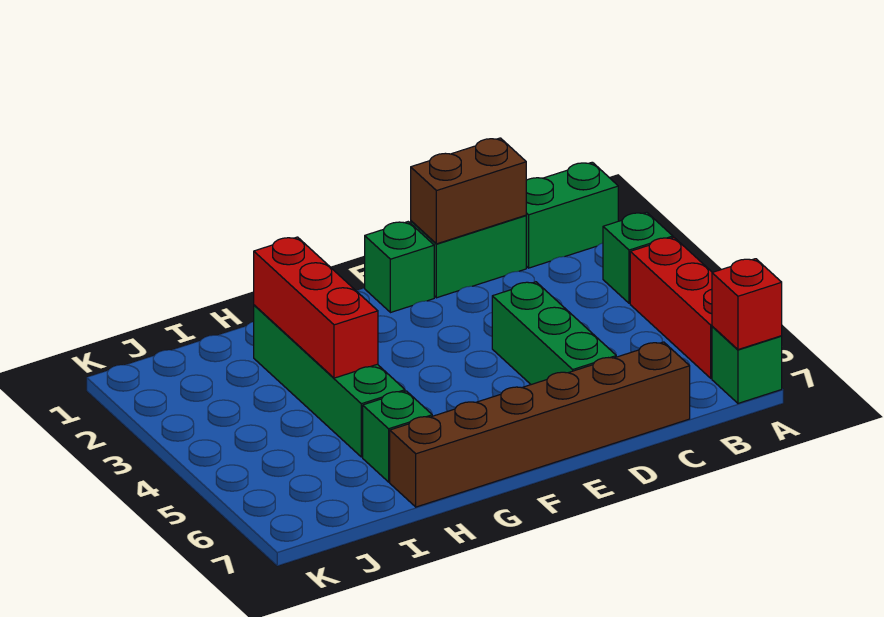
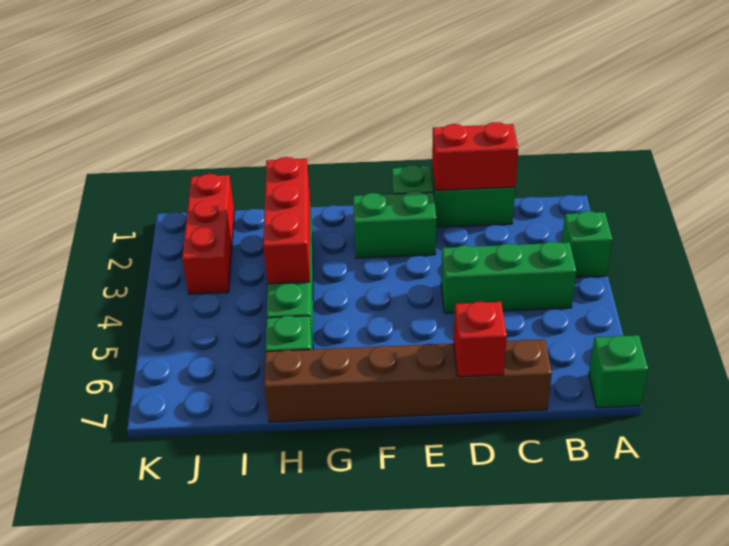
green 1x2 brick [526,162,618,268] -> green 1x2 brick moved to [353,191,436,258]
red 1x3 brick [630,237,712,378] -> red 1x3 brick moved to [182,174,234,294]
red 1x1 brick [712,259,782,350] -> red 1x1 brick moved to [454,302,507,377]
brown 1x2 brick [411,138,526,244] -> red 1x2 brick [432,122,518,190]
green 1x3 brick [492,282,616,385] -> green 1x3 brick turned to [441,242,576,313]

